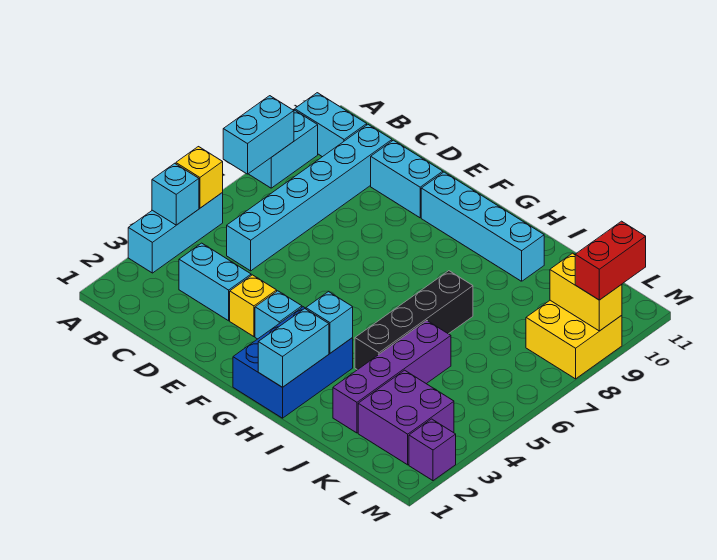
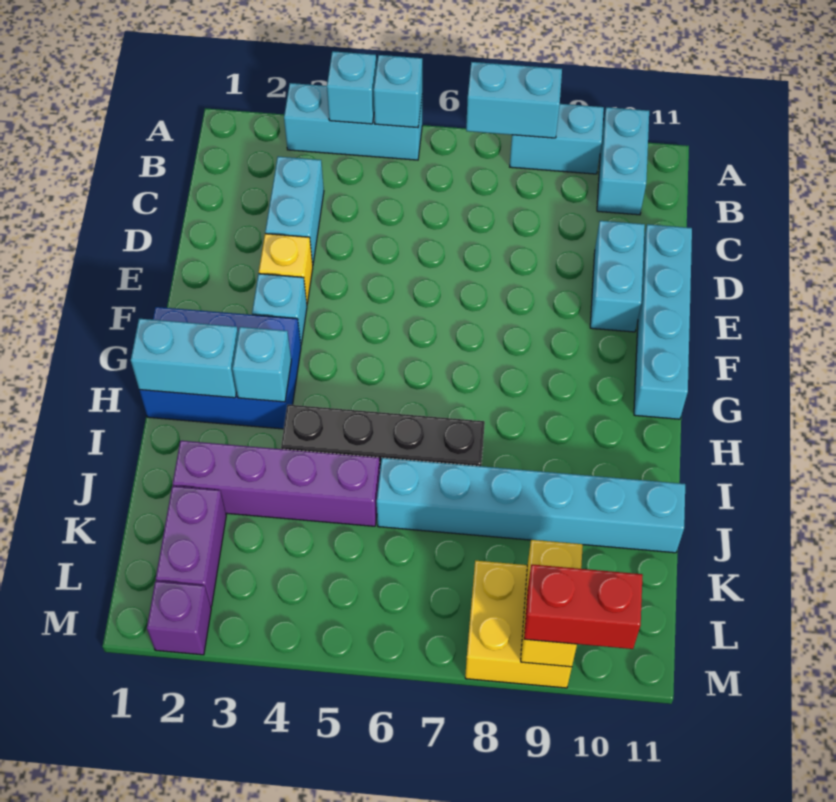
yellow 1x1 brick [176,147,223,208] -> cyan 1x1 brick [374,55,422,128]
cyan 1x6 brick [227,125,392,271] -> cyan 1x6 brick moved to [377,458,685,553]
cyan 1x4 brick [421,172,544,281] -> cyan 1x4 brick moved to [634,224,692,419]
purple 2x2 brick [358,370,454,465] -> purple 1x2 brick [156,486,226,606]

